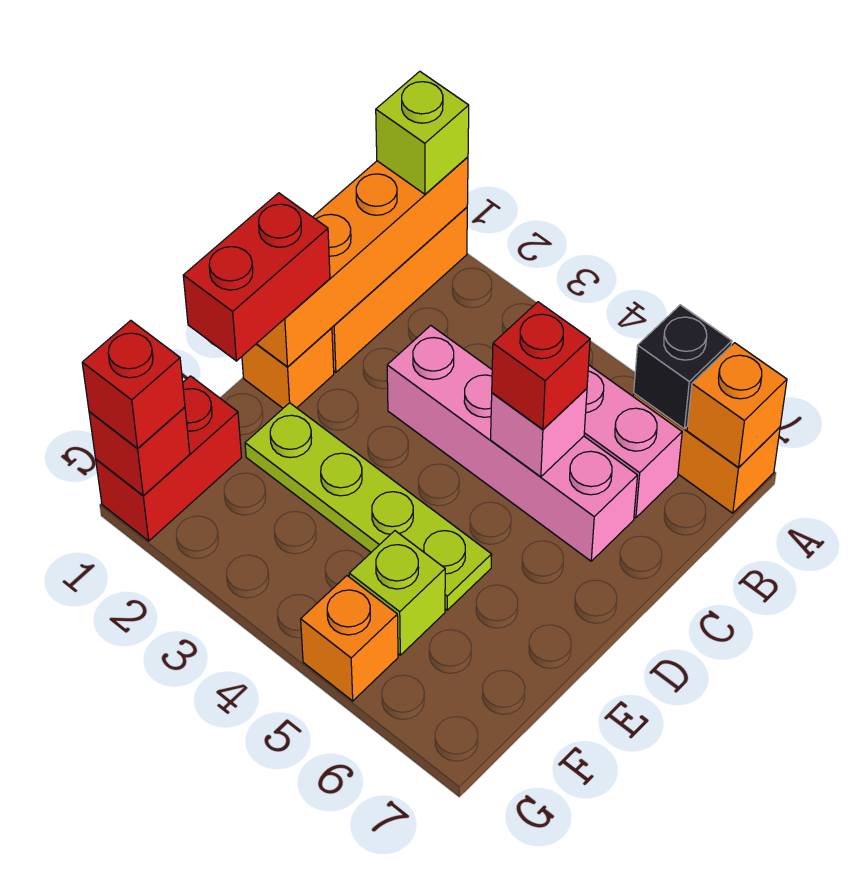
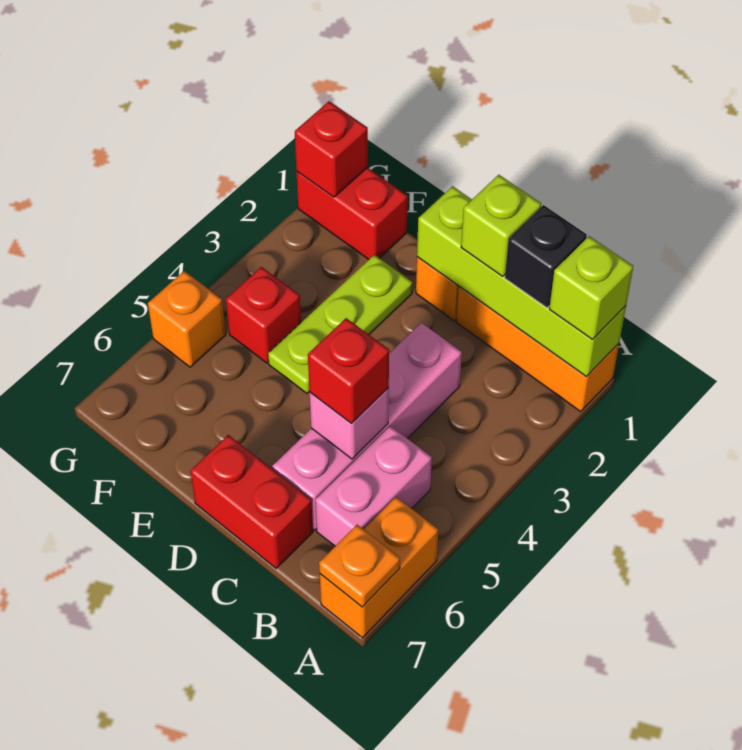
orange 1x4 brick [257,157,468,367] -> lime 1x4 brick [417,186,626,377]
black 1x1 brick [634,305,732,429] -> black 1x1 brick moved to [505,205,587,308]
orange 1x1 brick [687,343,787,467] -> orange 1x1 plate [319,525,400,607]
red 1x2 brick [183,193,330,361] -> red 1x2 brick moved to [190,435,313,568]
lime 1x4 plate [245,403,492,610] -> lime 1x3 plate [268,255,413,393]
lime 1x1 brick [349,531,445,655] -> lime 1x1 brick moved to [461,175,541,276]
red 1x1 brick [82,320,185,448] -> red 1x1 brick moved to [226,267,301,363]

